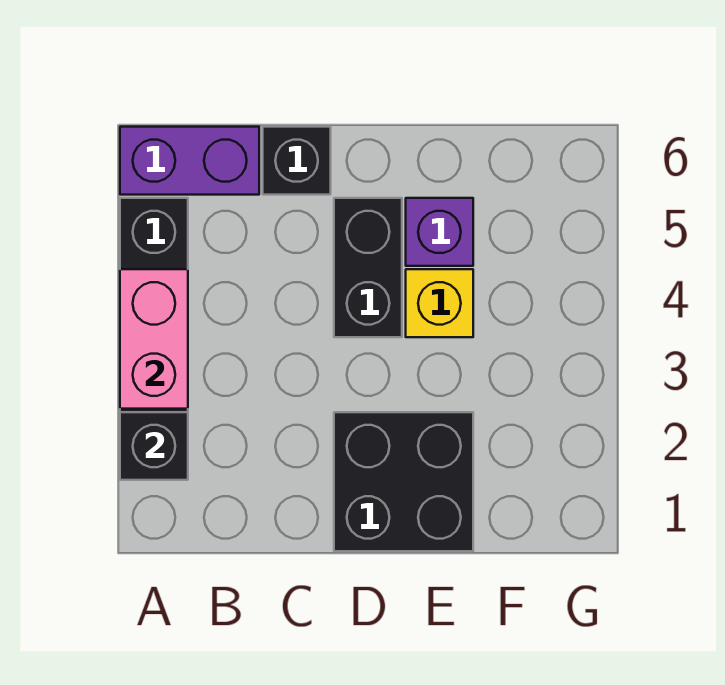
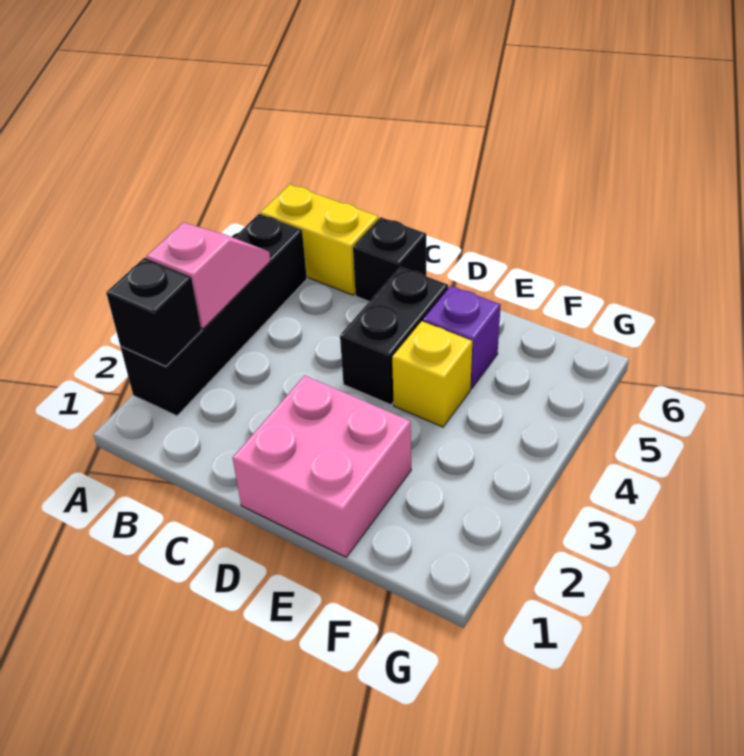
pink 1x2 brick [120,269,188,409] -> pink 1x2 slope [146,222,270,328]
purple 1x2 brick [120,127,259,195] -> yellow 1x2 brick [261,184,378,295]
black 2x2 brick [334,412,473,551] -> pink 2x2 brick [233,375,411,557]

